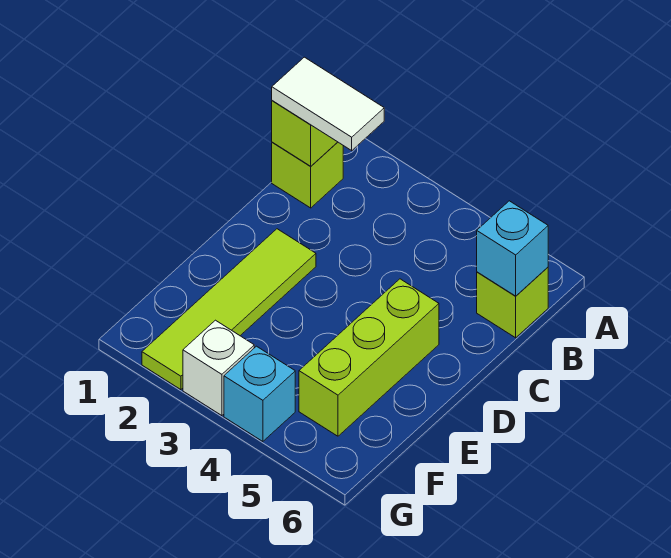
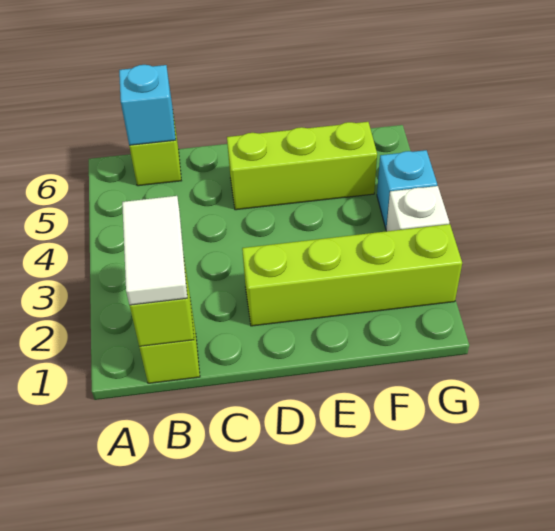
lime 1x4 tile [142,229,316,390] -> lime 1x4 brick [242,224,462,326]

